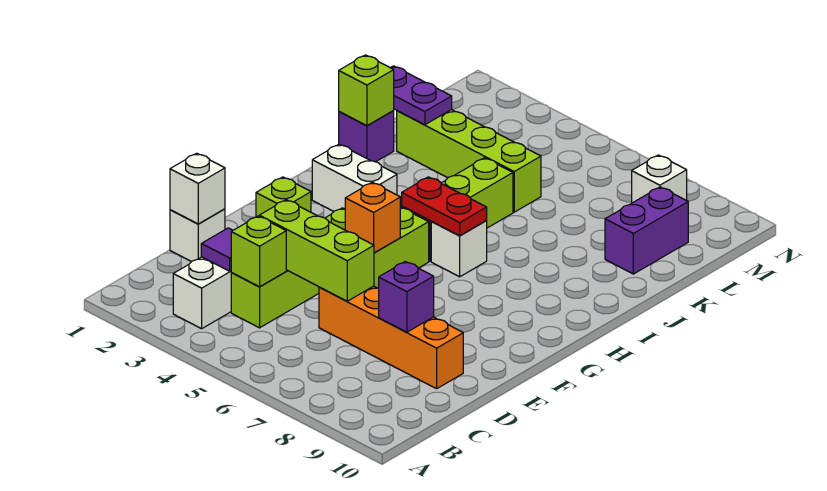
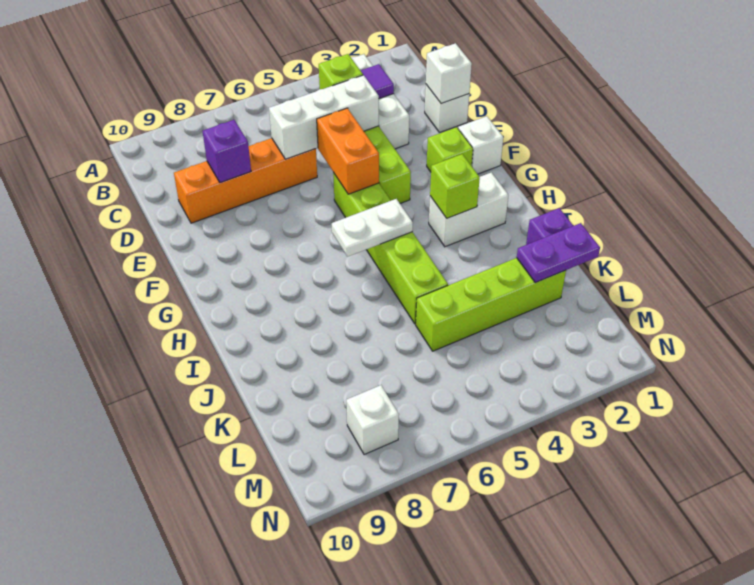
lime 1x3 brick [259,200,374,301] -> white 1x3 brick [269,75,379,159]
orange 1x1 brick [345,182,400,253] -> orange 1x2 brick [317,108,379,194]
red 1x2 plate [402,177,487,236] -> white 1x2 plate [332,199,413,257]
white 1x1 brick [431,221,487,277] -> white 1x1 brick moved to [458,116,503,174]
lime 1x1 brick [339,55,394,126] -> lime 1x1 brick moved to [430,154,480,218]
purple 1x2 brick [605,187,688,274] -> none

